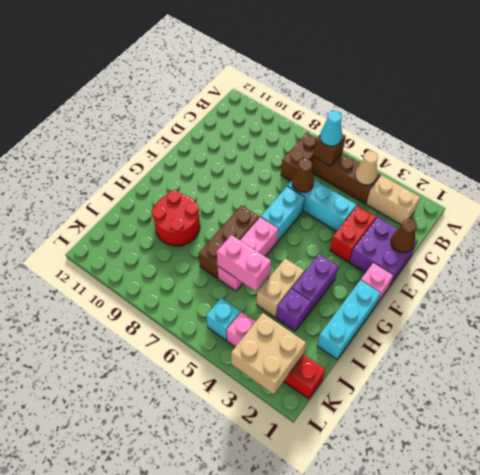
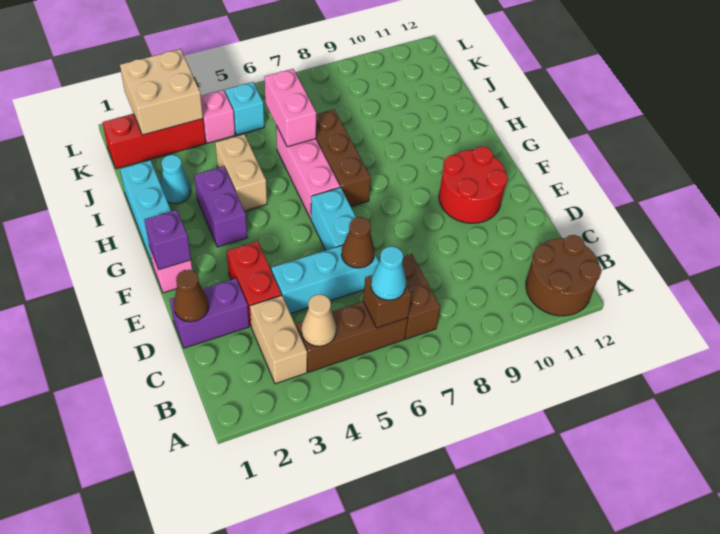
none -> brown 2x2 round brick [526,235,602,316]
tan 1x2 brick [366,175,420,225] -> tan 1x2 brick turned to [250,295,307,384]
purple 2x2 brick [349,217,418,286] -> purple 1x2 brick [170,279,249,348]
red 2x2 round brick [152,190,200,246] -> red 2x2 round brick moved to [439,146,508,223]
none -> cyan 1x1 cone [160,155,191,204]
purple 1x1 brick [276,289,311,331] -> purple 1x1 brick moved to [144,210,191,270]
pink 1x2 brick [217,235,271,291] -> pink 1x2 brick turned to [265,69,316,147]

